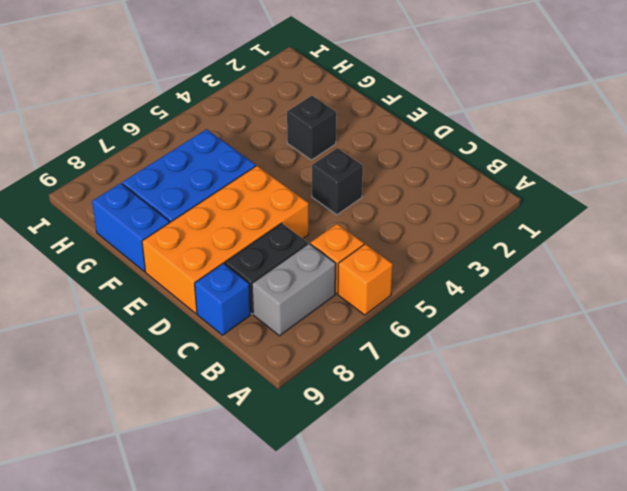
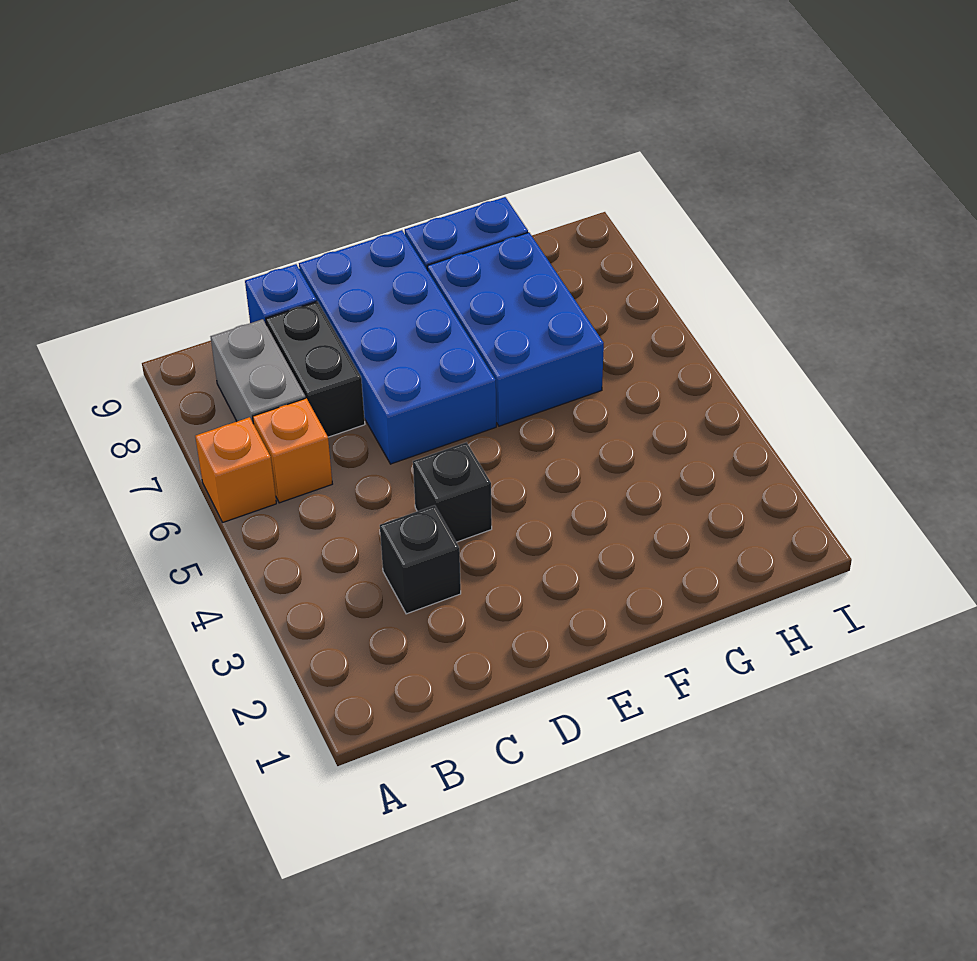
orange 2x4 brick [142,166,309,313] -> blue 2x4 brick [299,230,496,464]
black 1x1 brick [287,96,336,160] -> black 1x1 brick moved to [380,505,461,614]

